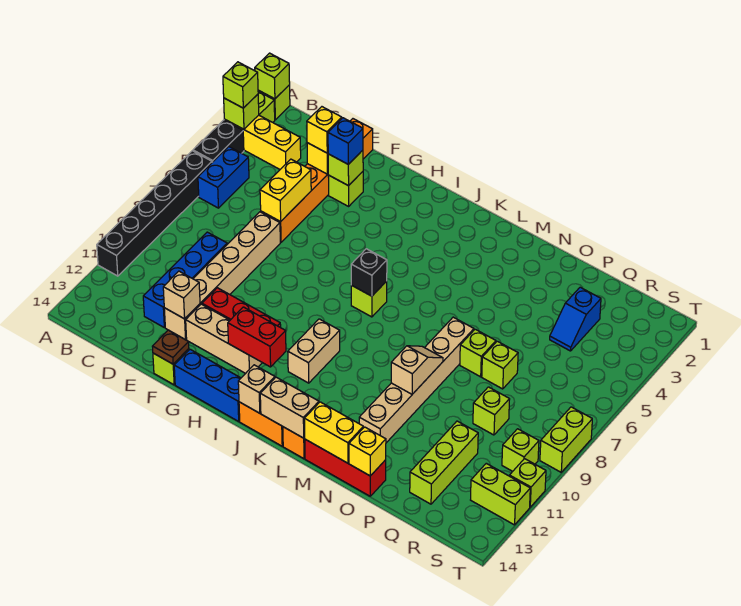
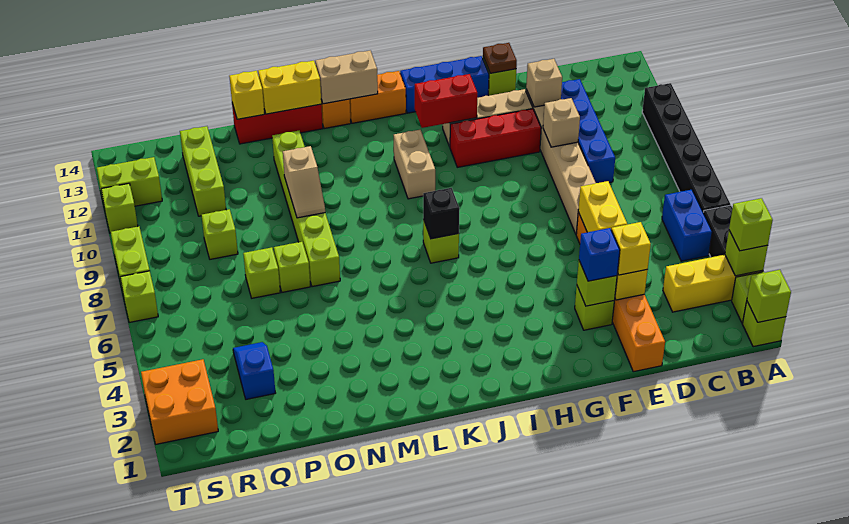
tan 1x1 brick [238,365,275,413] -> tan 1x1 brick moved to [543,98,580,147]
tan 1x6 brick [359,317,474,443] -> lime 1x6 brick [272,131,340,287]
none -> orange 2x2 brick [141,359,218,444]
lime 1x1 brick [502,429,539,471] -> lime 1x1 brick moved to [120,271,158,323]

